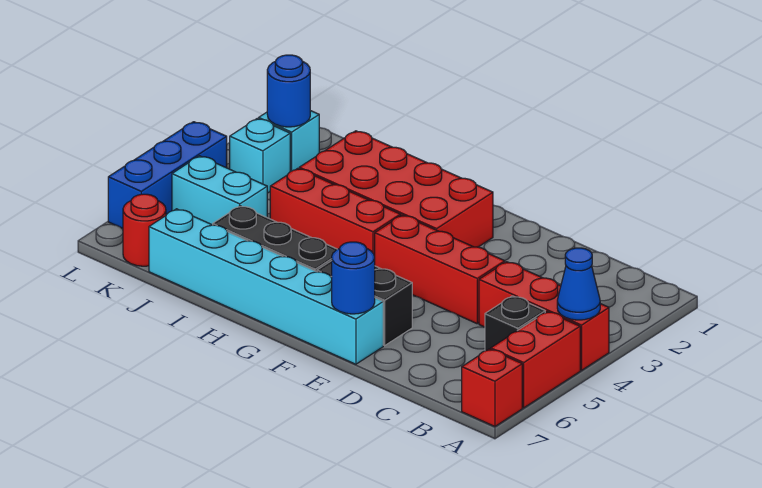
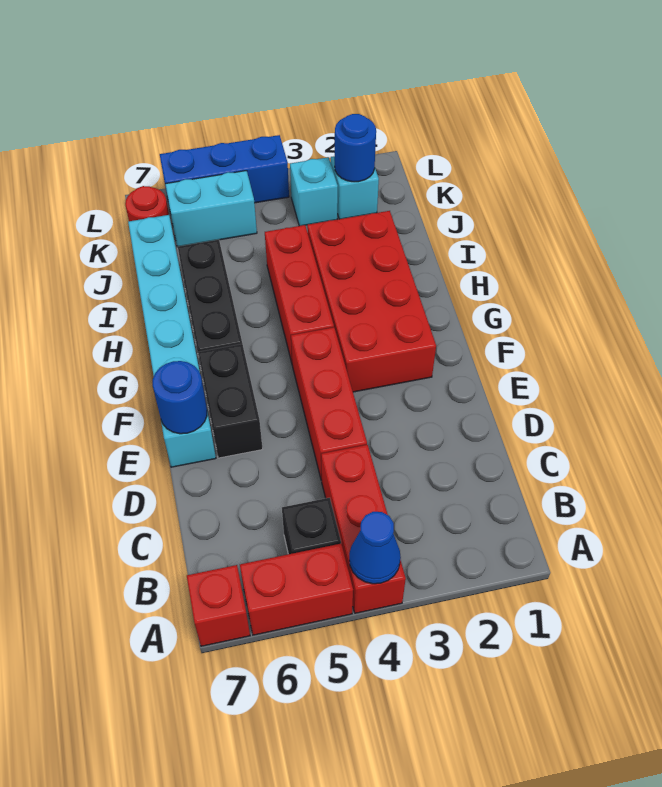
cyan 1x2 brick [172,156,267,225] -> cyan 1x2 brick turned to [165,171,257,247]

